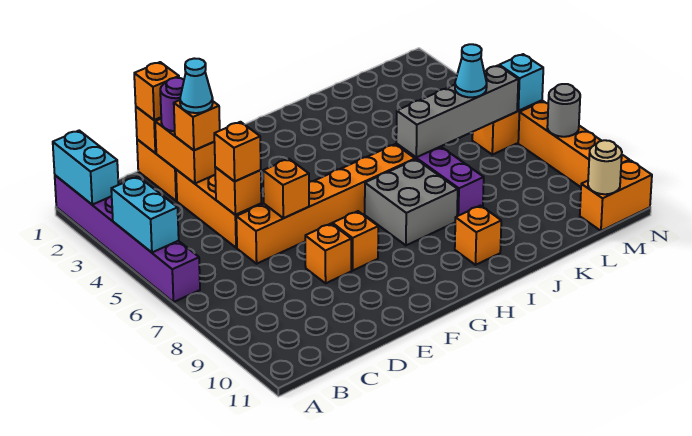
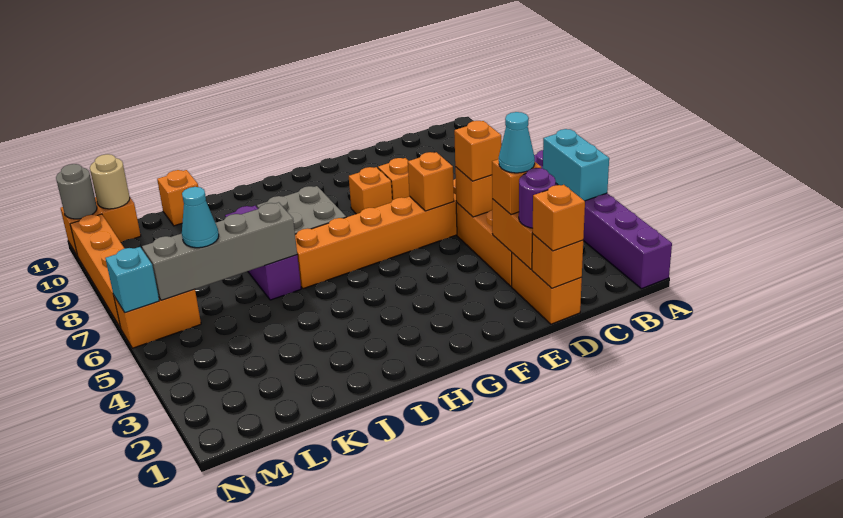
cyan 1x2 brick [53,131,118,205] -> none
orange 1x1 brick [455,206,501,265] -> orange 1x1 brick moved to [157,170,198,226]
grey 1x1 round brick [547,84,580,137] -> grey 1x1 round brick moved to [56,164,97,219]

